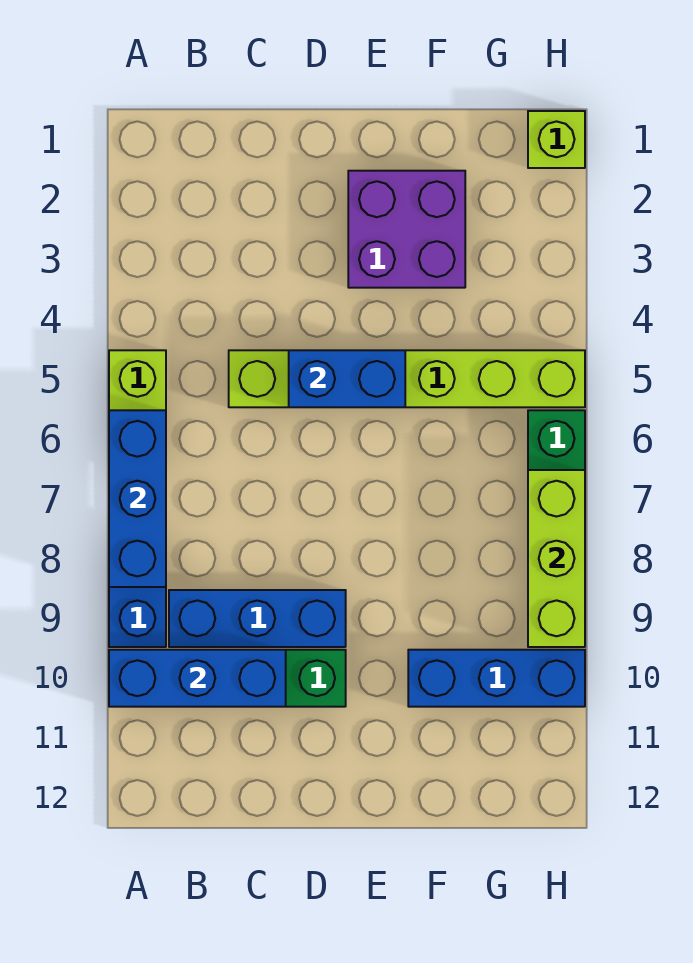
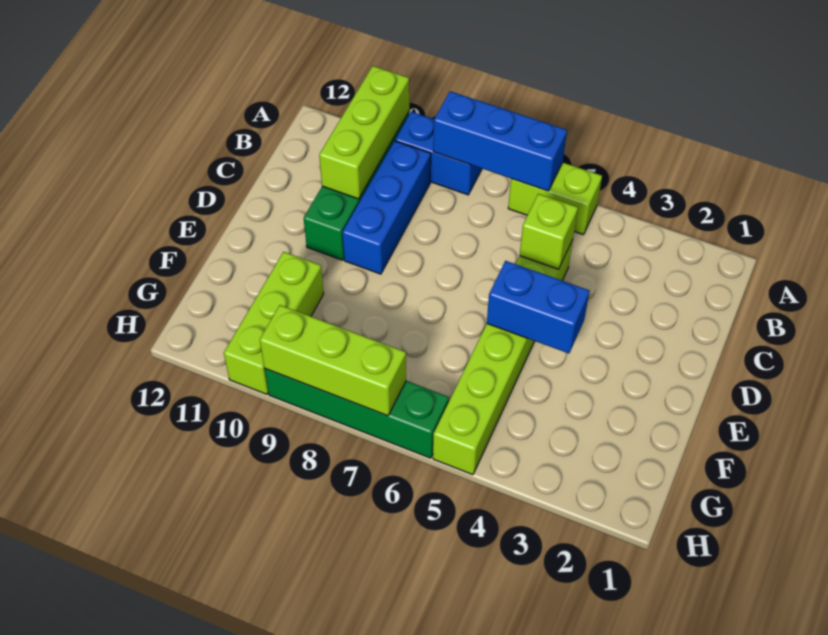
blue 1x3 brick [109,650,286,707] -> lime 1x3 brick [319,66,409,199]
blue 1x2 brick [289,350,405,407] -> blue 1x2 brick turned to [487,261,589,353]
purple 2x2 brick [348,171,465,288] -> none
blue 1x3 brick [408,650,585,707] -> lime 1x3 brick [224,252,324,394]
lime 1x1 brick [528,111,585,168] -> lime 1x1 brick moved to [520,194,578,269]

